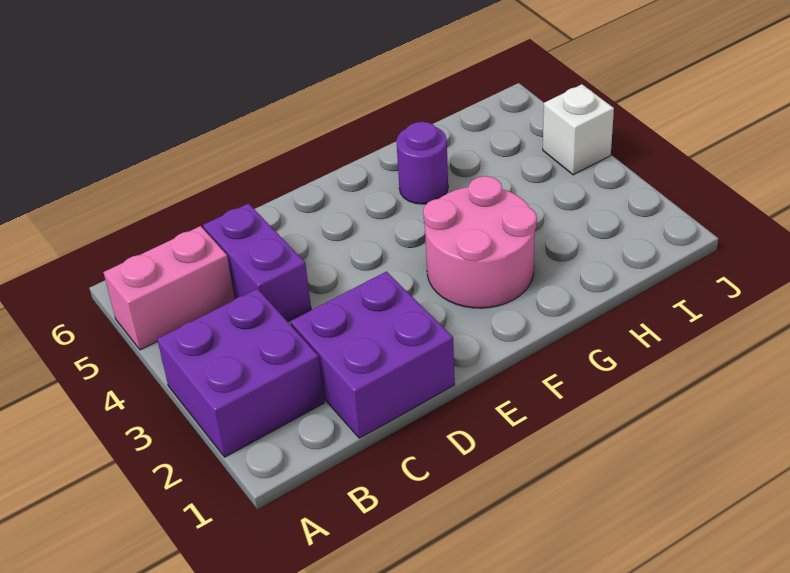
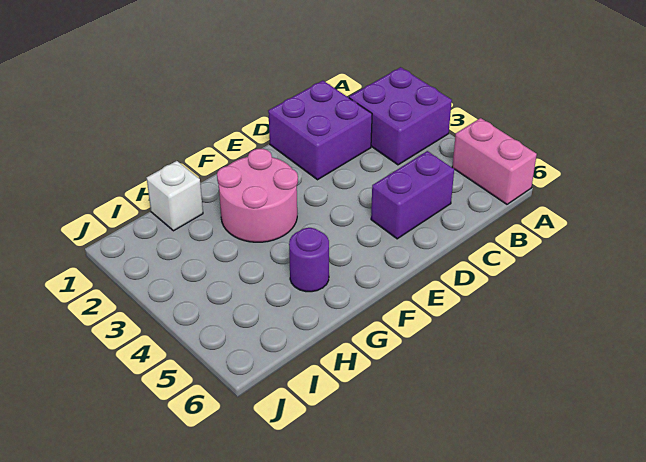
pink 1x2 brick [103,226,235,350] -> pink 1x2 brick turned to [452,118,537,204]
purple 1x2 brick [203,203,311,322] -> purple 1x2 brick turned to [371,151,454,239]
white 1x1 brick [543,84,614,175] -> white 1x1 brick moved to [147,161,203,231]

